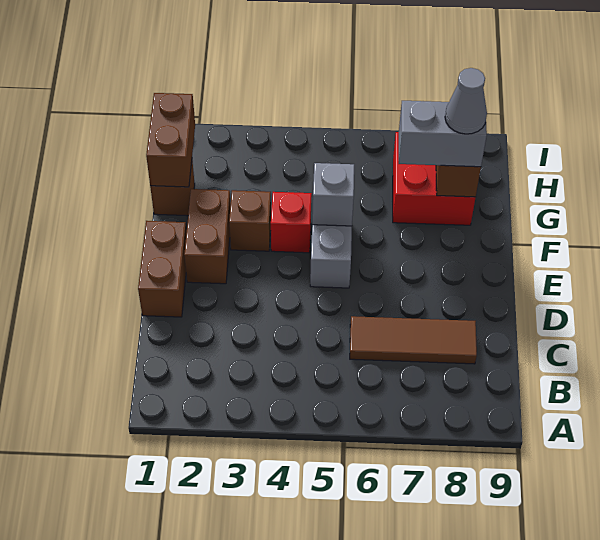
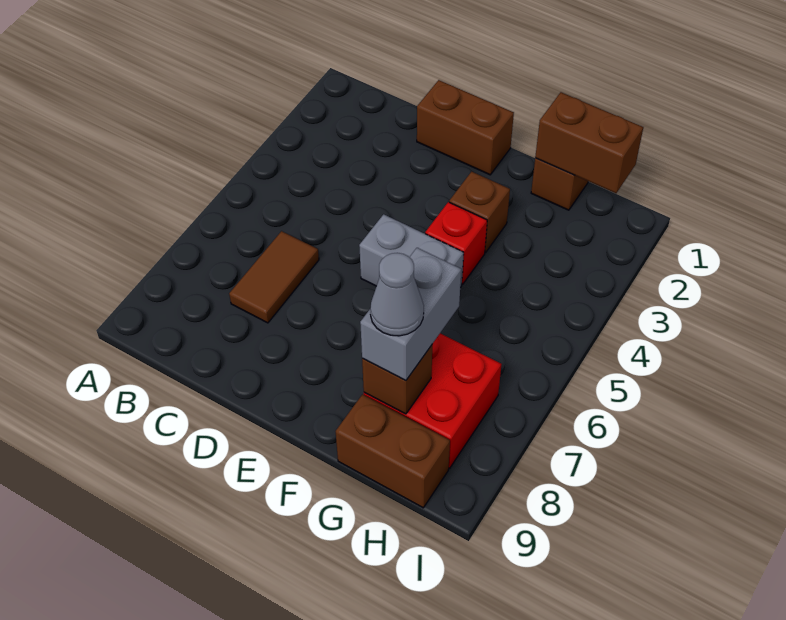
brown 1x3 tile [350,316,477,364] -> brown 1x2 tile [229,231,319,323]
brown 1x2 brick [184,189,231,284] -> brown 1x2 brick moved to [336,394,450,508]
grey 1x1 brick [312,163,354,226] -> none

